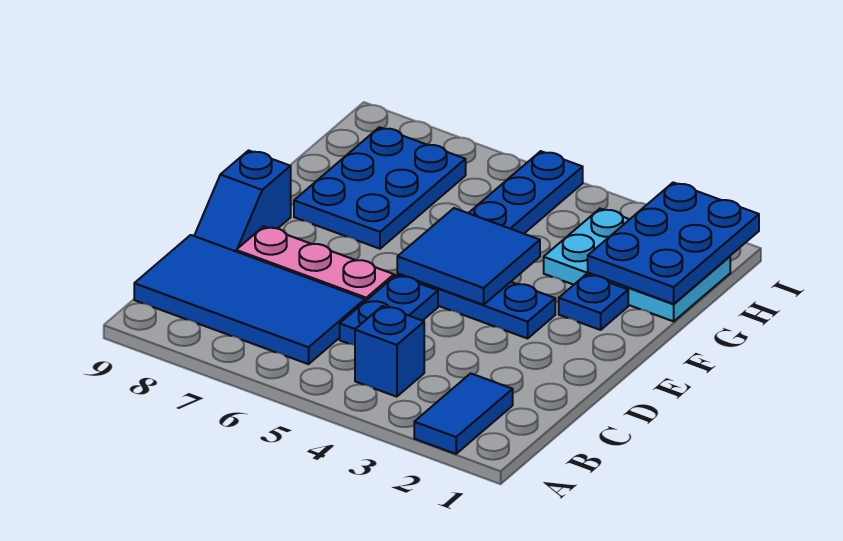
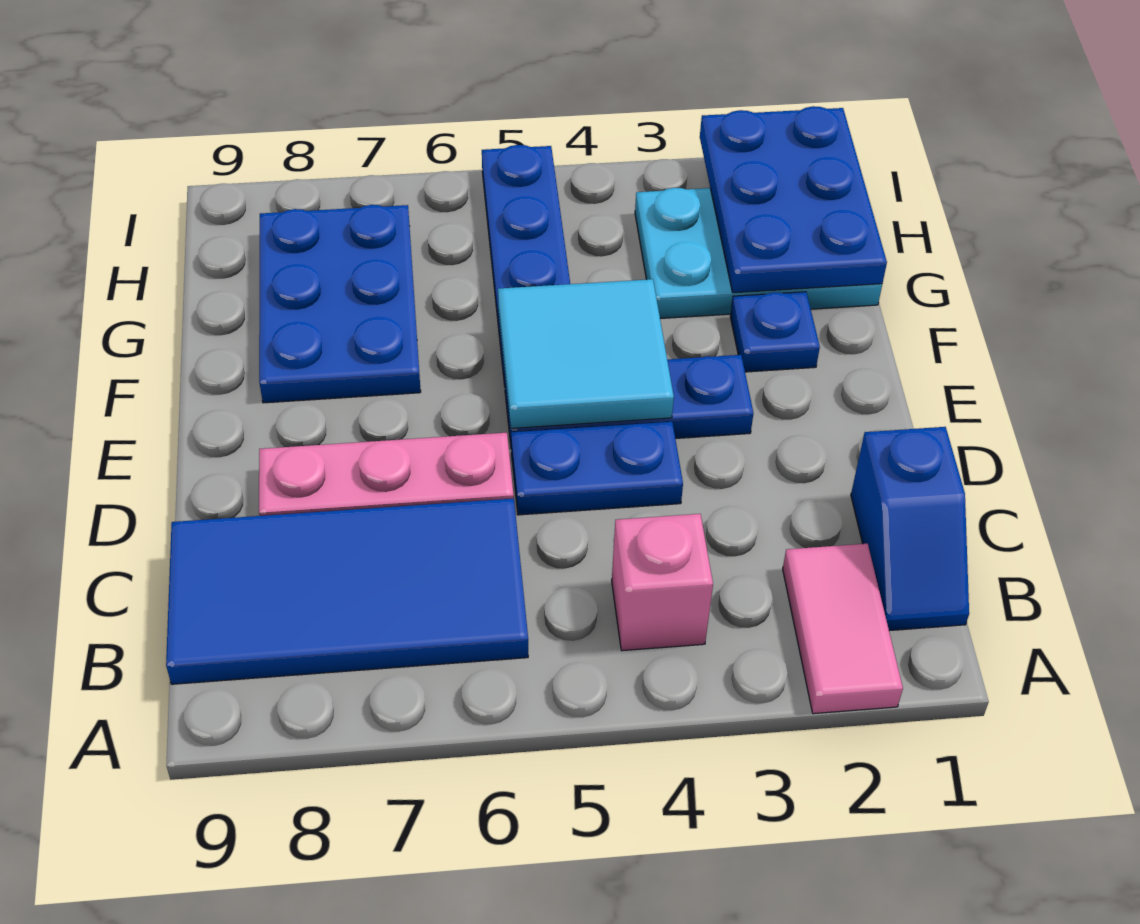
blue 1x2 tile [414,373,513,454] -> pink 1x2 tile [783,544,903,714]
blue 1x1 brick [355,306,424,397] -> pink 1x1 brick [612,514,713,651]
blue 1x2 plate [340,275,438,345] -> blue 1x2 plate turned to [511,422,683,515]
blue 1x2 slope [194,150,291,251] -> blue 1x2 slope moved to [851,427,969,631]
blue 2x2 tile [397,208,540,305] -> cyan 2x2 tile [498,279,674,428]

